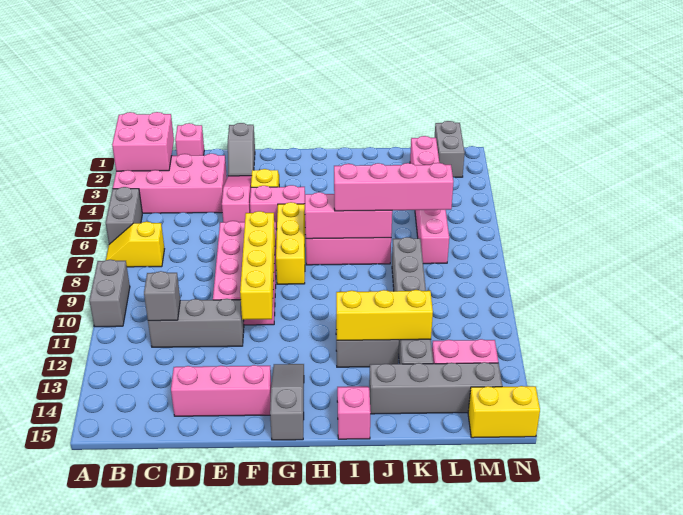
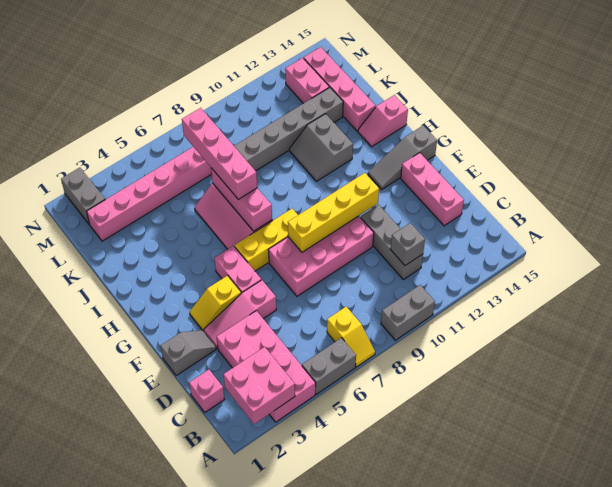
yellow 1x3 brick [336,290,433,340] -> none
grey 1x4 brick [369,362,502,414] -> pink 1x4 brick [304,47,376,131]
grey 1x2 brick [434,121,465,177] -> grey 1x2 brick turned to [61,168,105,225]
yellow 1x2 brick [468,386,540,438] -> none

